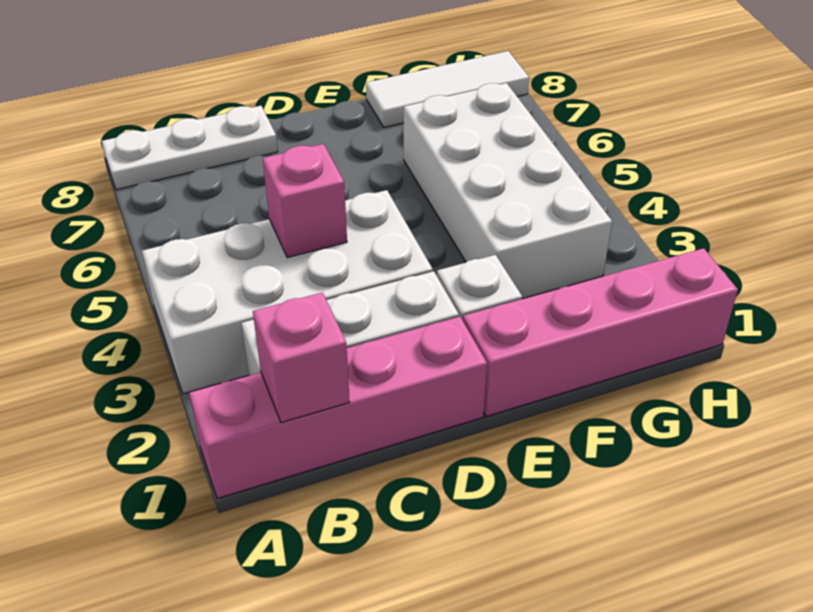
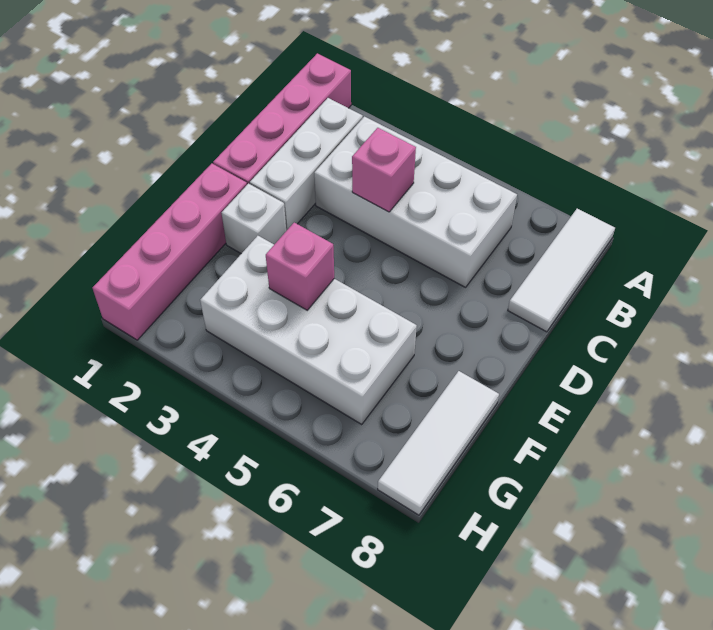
white 2x4 brick [142,190,433,394] -> white 2x4 brick turned to [314,117,517,287]
white 1x3 plate [102,106,278,190] -> white 1x3 tile [508,209,615,332]
pink 1x1 brick [253,292,350,423] -> pink 1x1 brick moved to [266,223,334,310]

